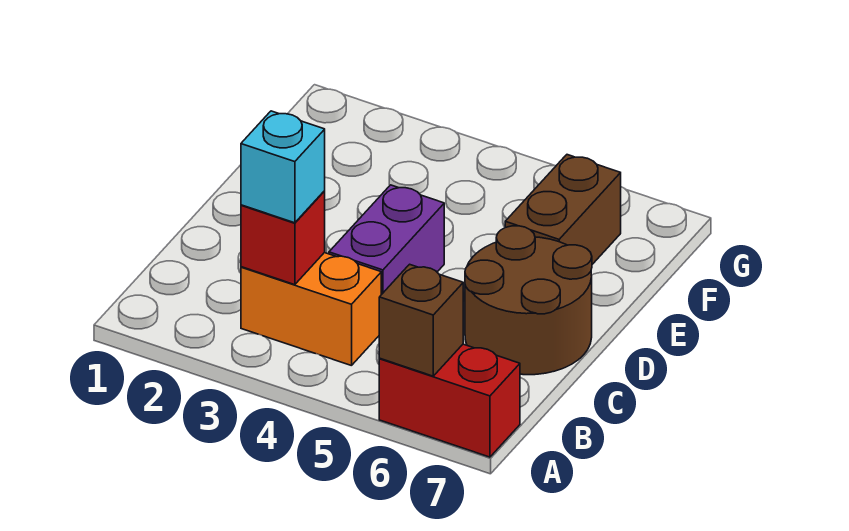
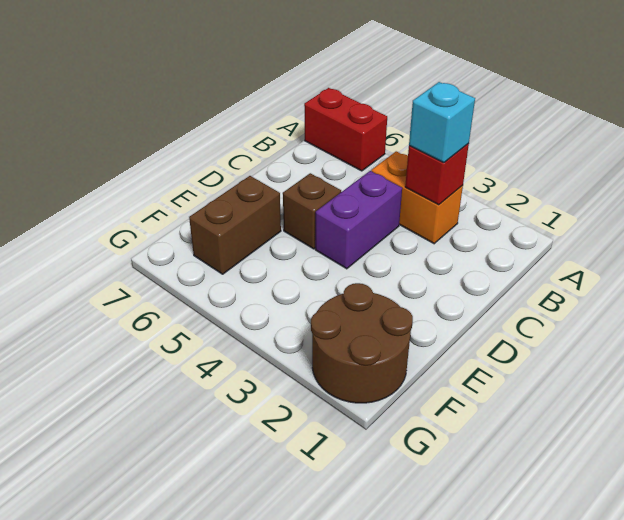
brown 1x1 brick [379,264,463,376] -> brown 1x1 brick moved to [283,173,341,249]
brown 2x2 round brick [465,226,592,375] -> brown 2x2 round brick moved to [311,283,413,403]

